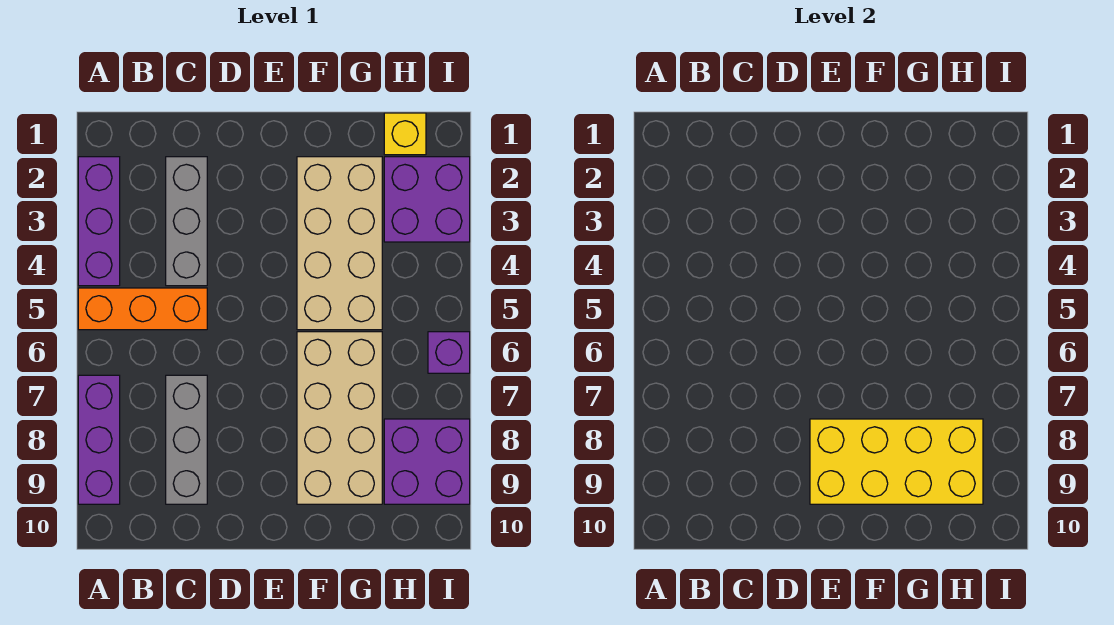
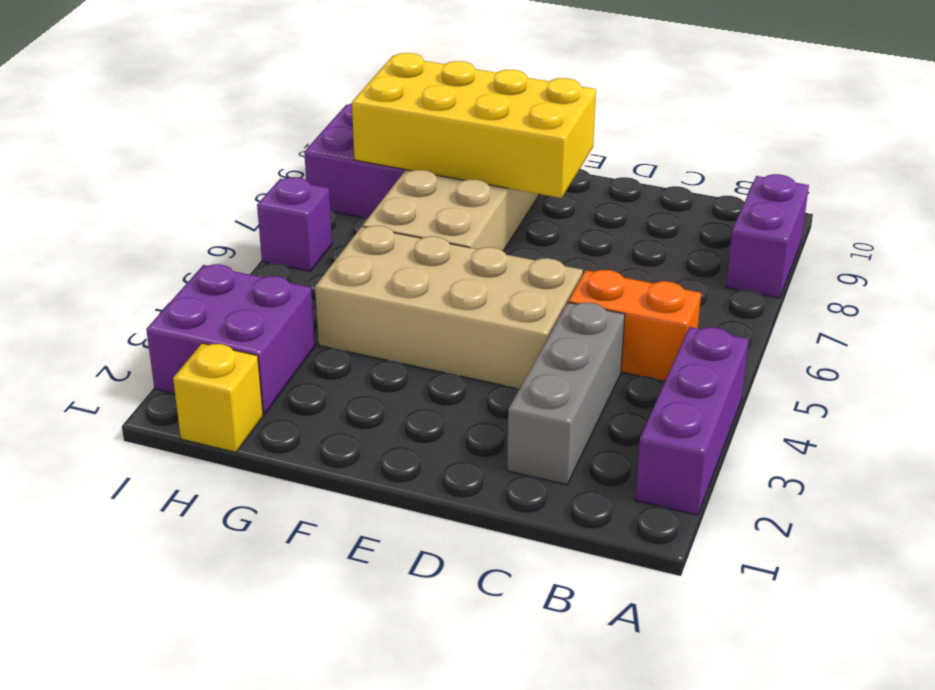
orange 1x3 brick [78,288,207,330] -> orange 1x2 brick [568,270,701,381]
purple 1x3 brick [78,375,120,504] -> purple 1x2 brick [726,174,809,298]
grey 1x3 brick [166,375,207,504] -> none
tan 2x4 brick [297,157,382,330] -> tan 2x4 brick turned to [315,226,583,389]

